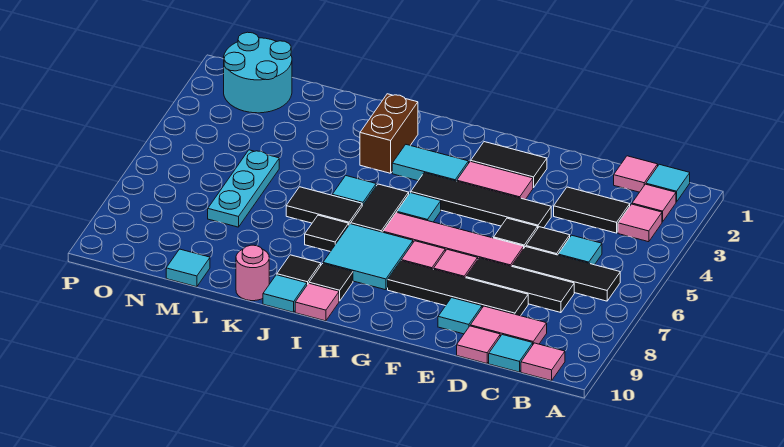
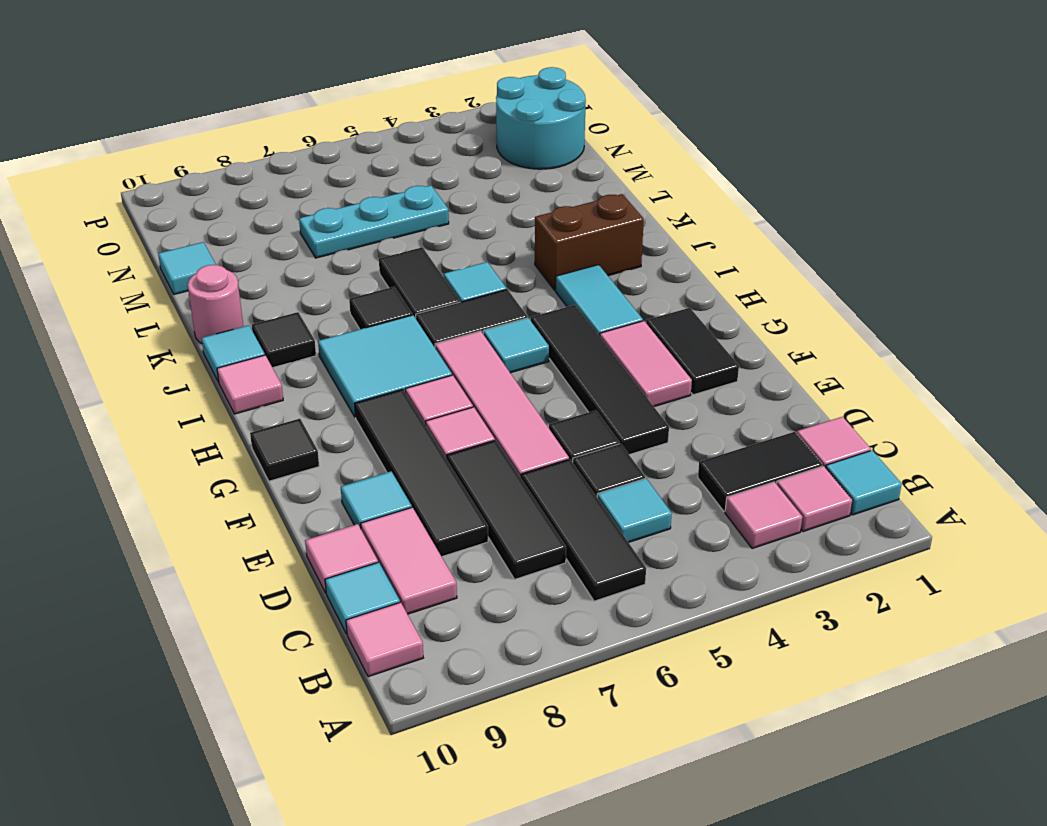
black 1x2 tile [554,187,630,233] -> black 1x2 tile turned to [698,432,822,511]
black 1x1 tile [309,264,353,301] -> black 1x1 tile moved to [250,419,319,481]

